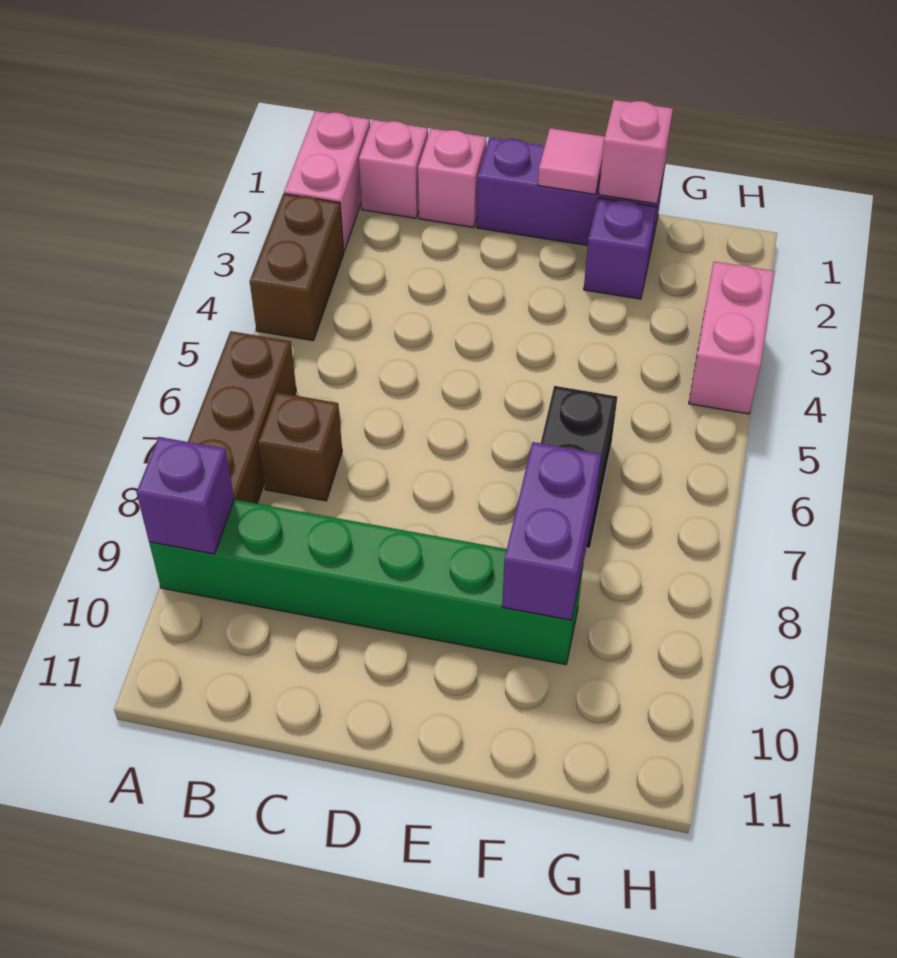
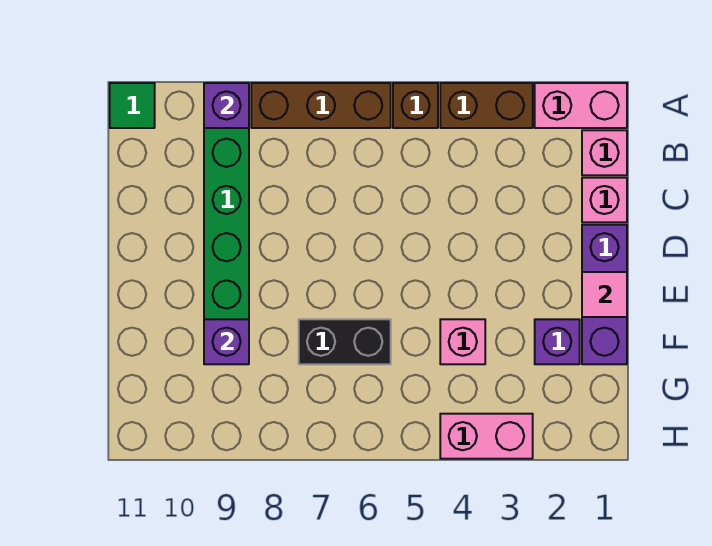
none -> green 1x1 tile [110,83,155,128]
brown 1x1 brick [258,392,342,501] -> brown 1x1 brick moved to [393,83,438,128]
pink 1x1 brick [599,100,673,204] -> pink 1x1 brick moved to [440,319,485,364]
purple 1x2 brick [502,442,601,620] -> purple 1x1 brick [204,319,249,364]

